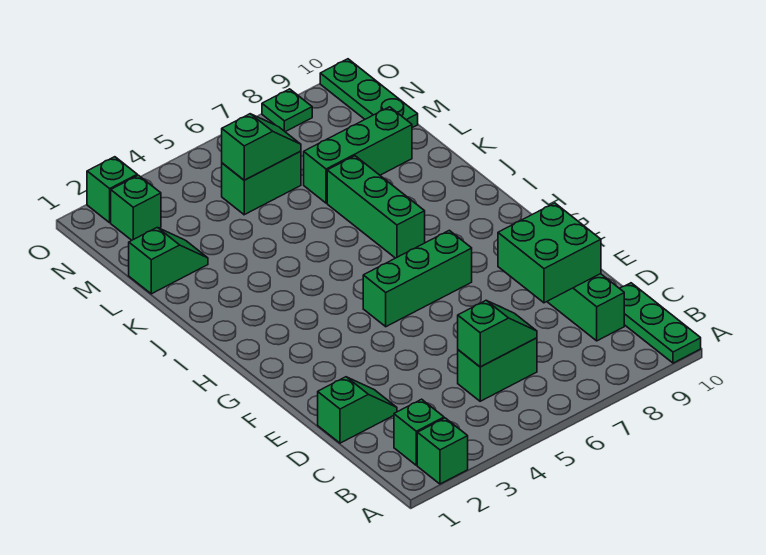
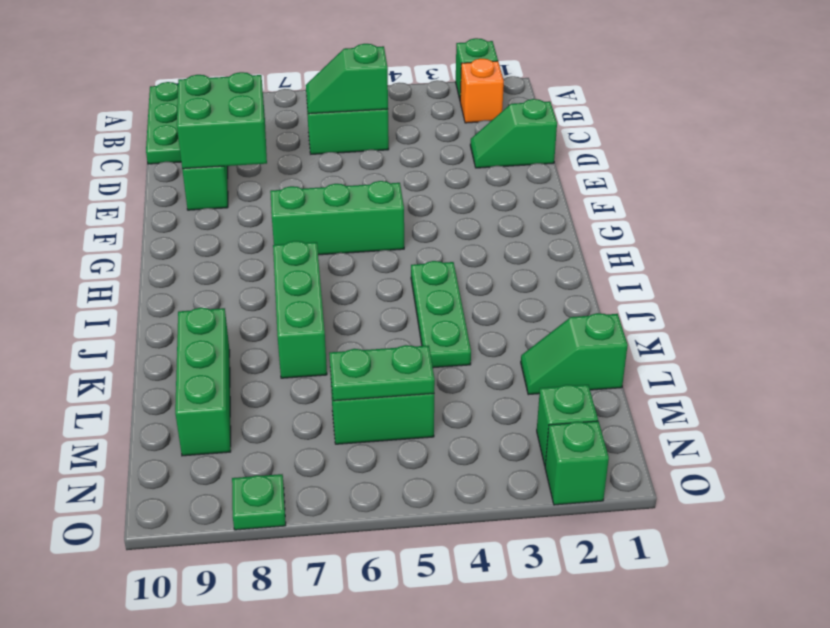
green 1x1 brick [394,399,444,465] -> orange 1x1 brick [460,59,504,123]
green 1x3 brick [304,107,412,203] -> green 1x3 brick turned to [175,308,231,456]
green 1x2 slope [222,114,301,180] -> green 1x2 plate [329,345,435,401]
green 1x3 plate [320,59,418,128] -> green 1x3 plate moved to [411,261,471,368]

